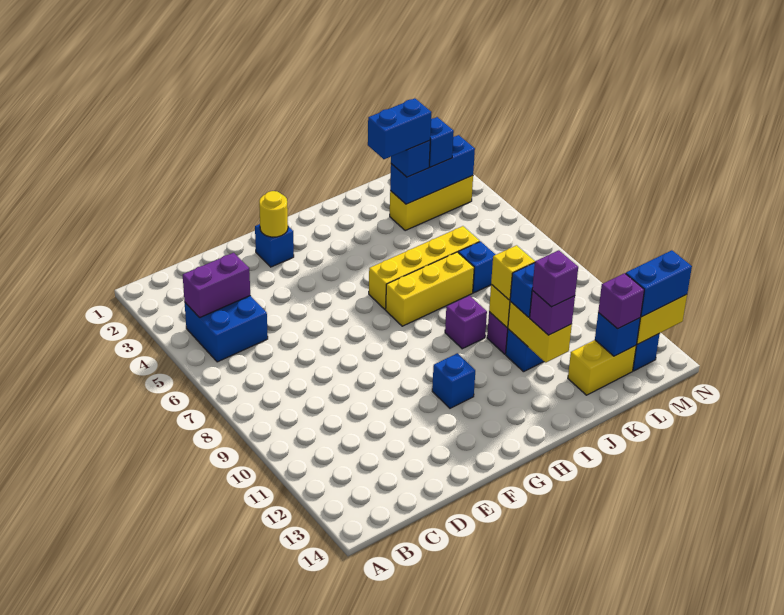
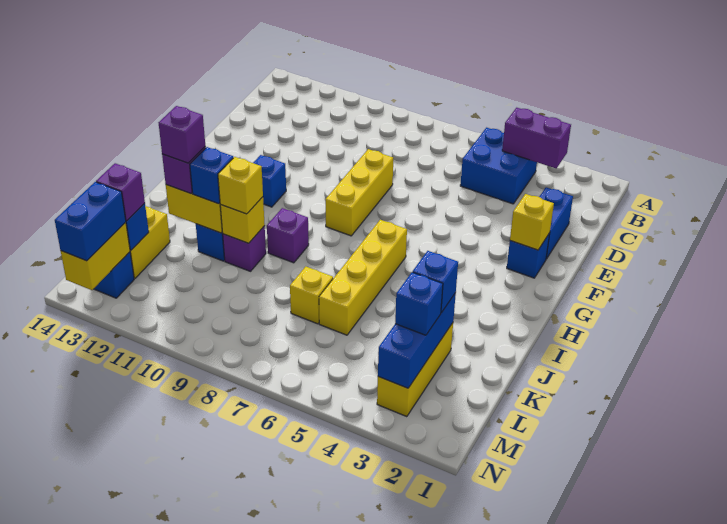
purple 1x2 brick [183,253,250,318] -> purple 1x2 brick turned to [502,108,571,168]
yellow 1x1 round brick [259,191,288,237] -> yellow 1x1 brick [510,194,554,250]
yellow 1x3 brick [386,252,474,326] -> yellow 1x3 brick moved to [325,149,393,236]
blue 1x2 brick [368,98,432,159] -> blue 1x2 brick moved to [539,187,573,259]
blue 1x1 brick [458,241,496,293] -> yellow 1x1 brick [290,267,333,324]

